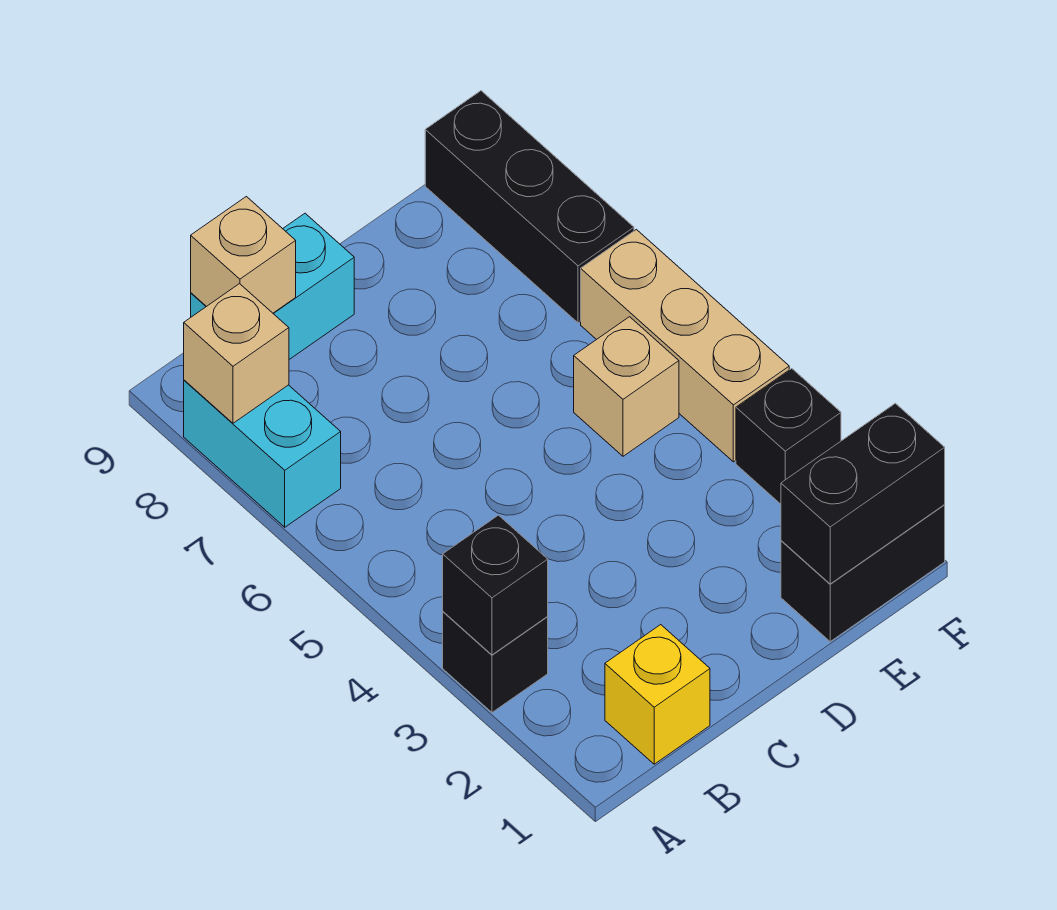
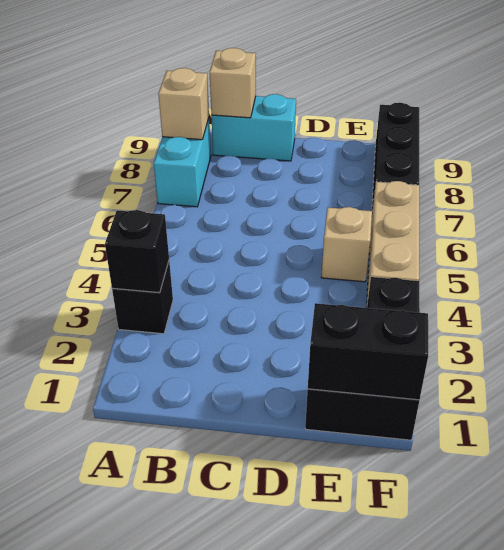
yellow 1x1 brick [605,625,710,764] -> none

